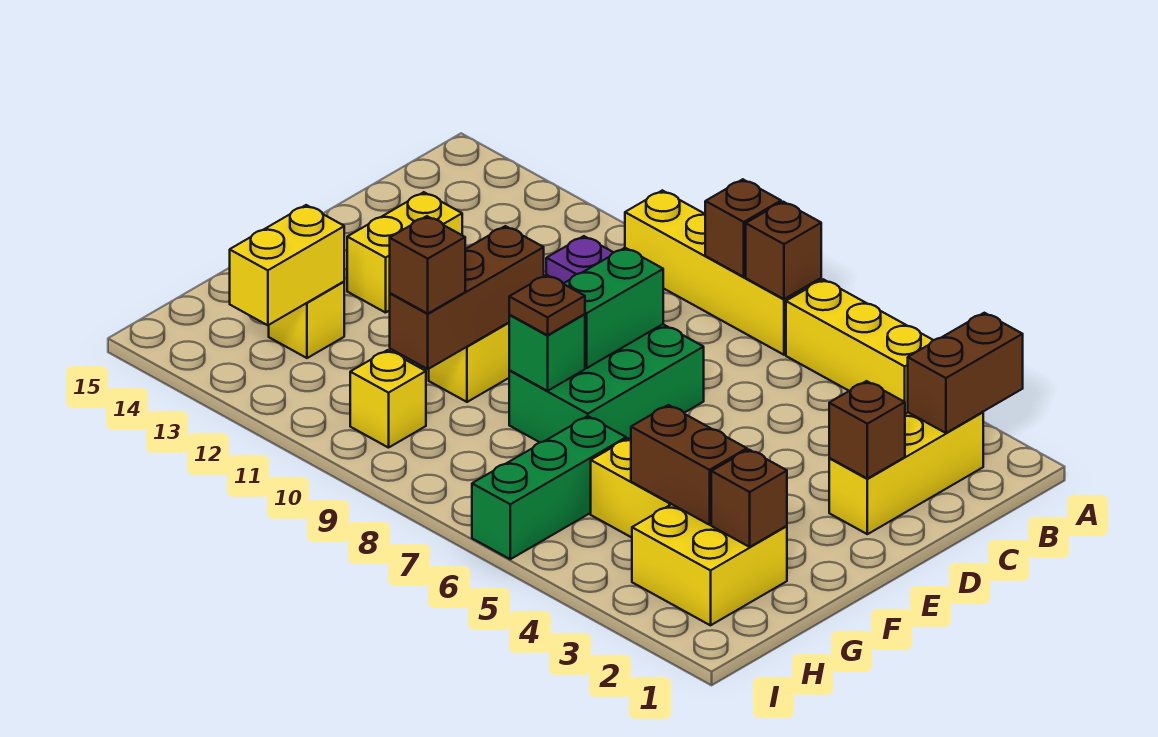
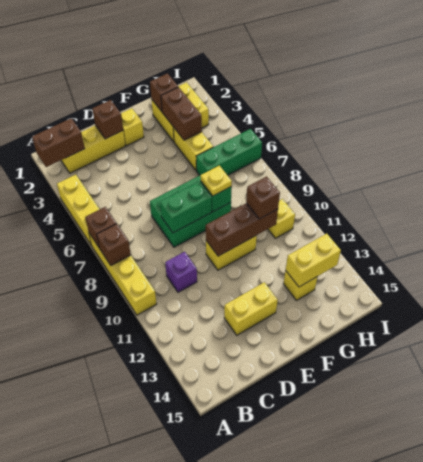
none -> yellow 1x1 brick [121,108,144,146]
brown 1x1 plate [509,275,585,335] -> yellow 1x1 plate [200,166,232,196]

